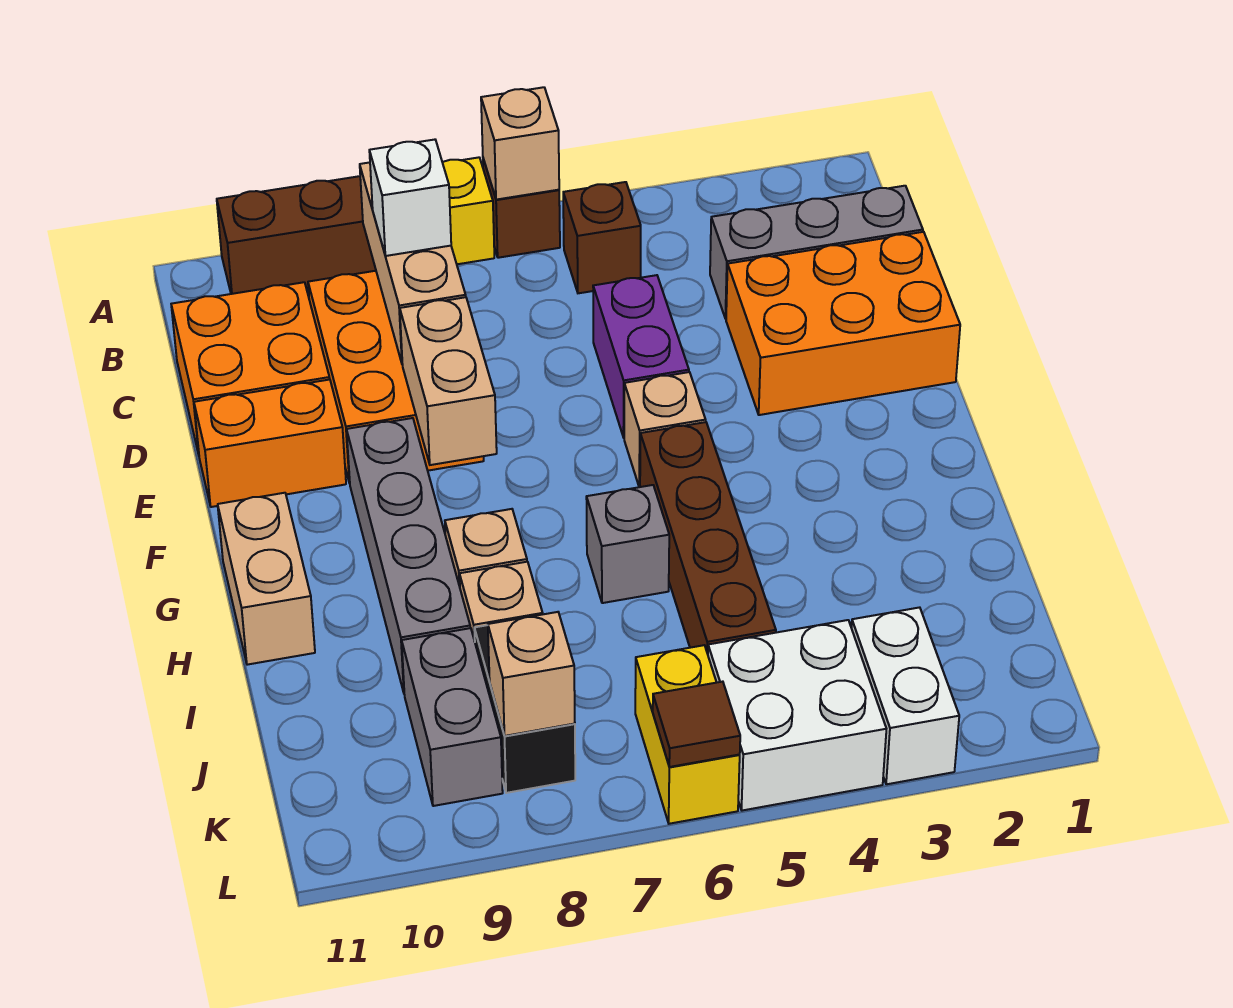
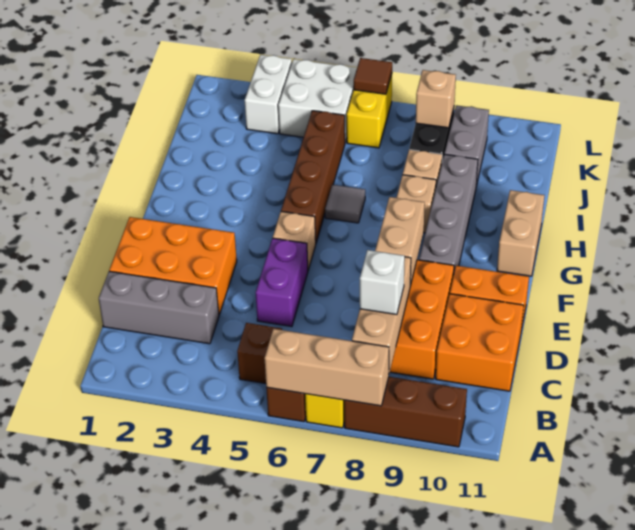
tan 1x1 brick [481,87,559,200] -> tan 1x3 brick [264,329,389,406]
grey 1x1 brick [586,485,669,603] -> grey 1x1 tile [325,185,365,223]

